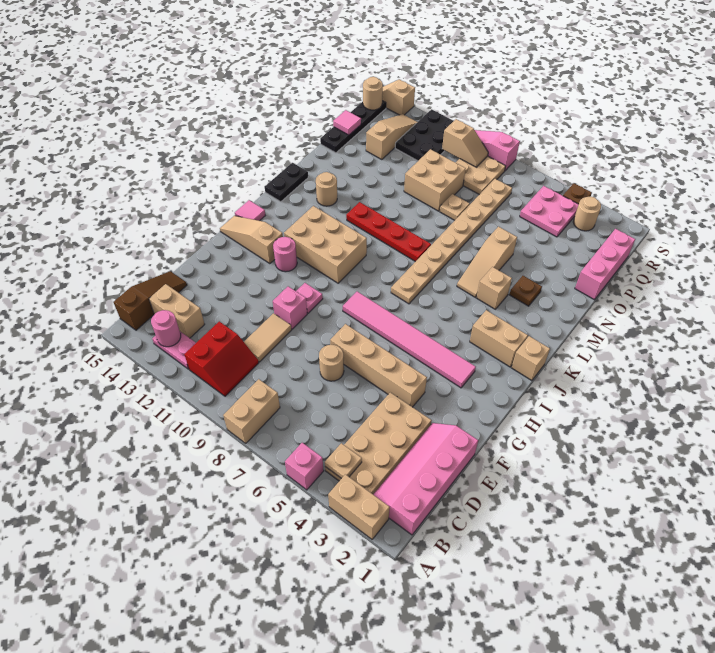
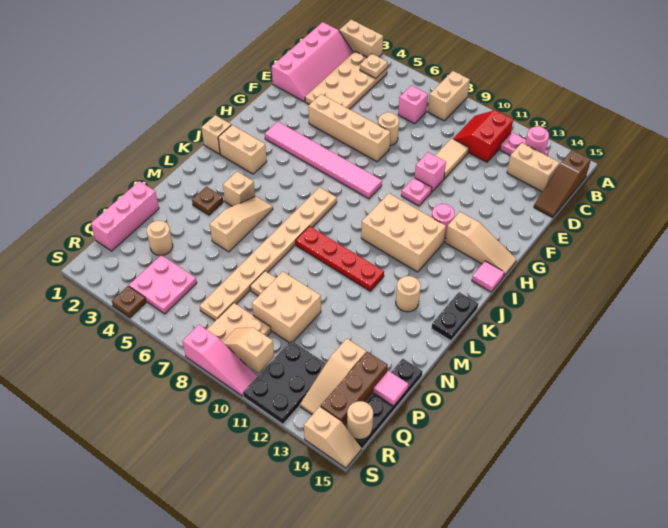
pink 1x1 brick [285,443,324,490] -> pink 1x1 brick moved to [398,85,428,124]
none -> brown 1x3 brick [321,352,388,426]
tan 1x1 round brick [573,197,601,231] -> tan 1x1 round brick moved to [147,221,173,256]

